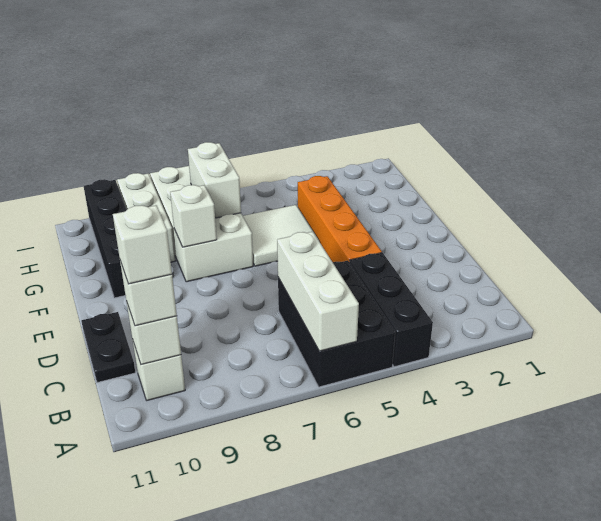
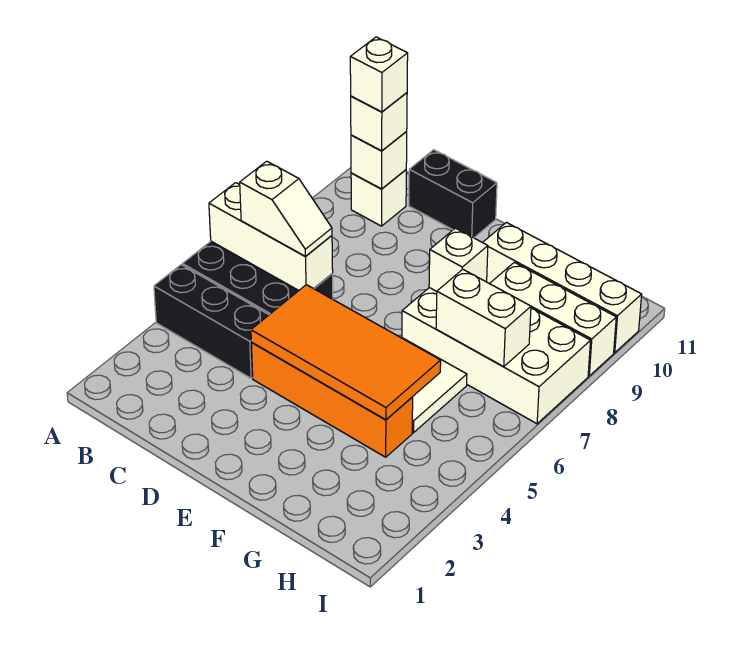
none -> white 1x2 slope [240,161,332,257]
black 1x2 plate [81,312,136,383] -> black 1x2 brick [409,150,497,238]
none -> orange 2x4 tile [251,285,441,420]
black 1x4 brick [84,179,127,298] -> white 1x4 brick [483,223,642,353]

